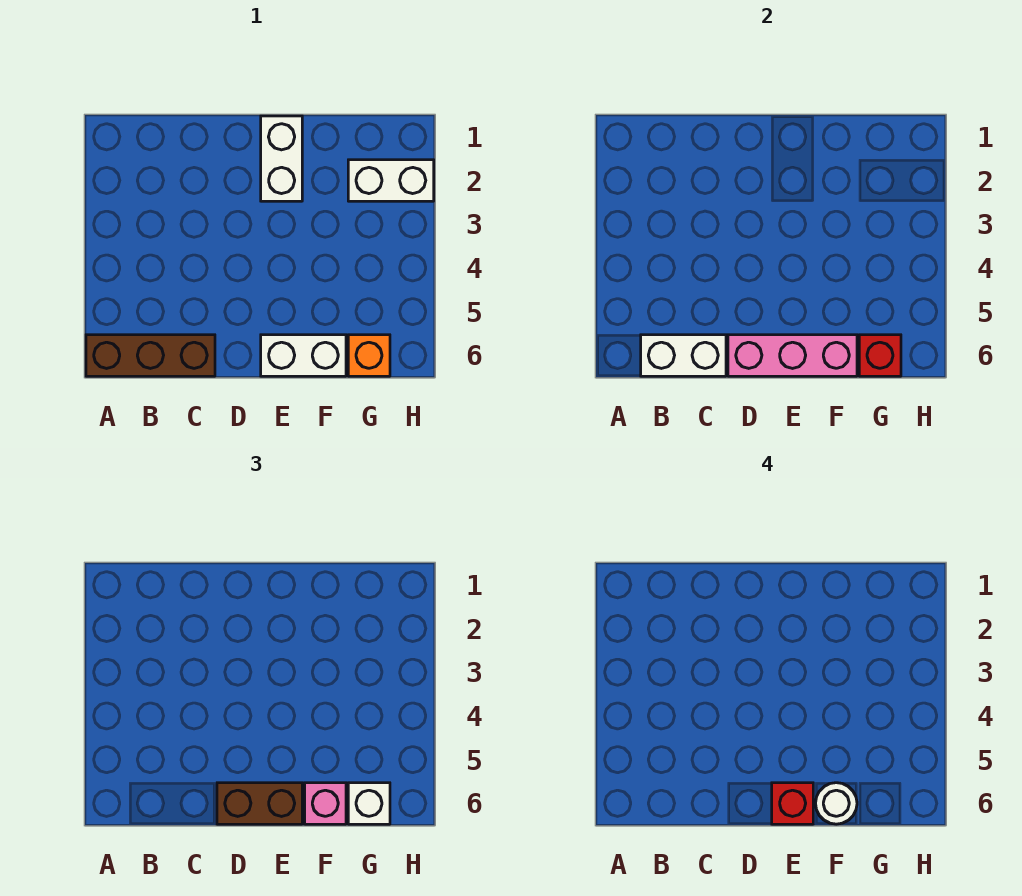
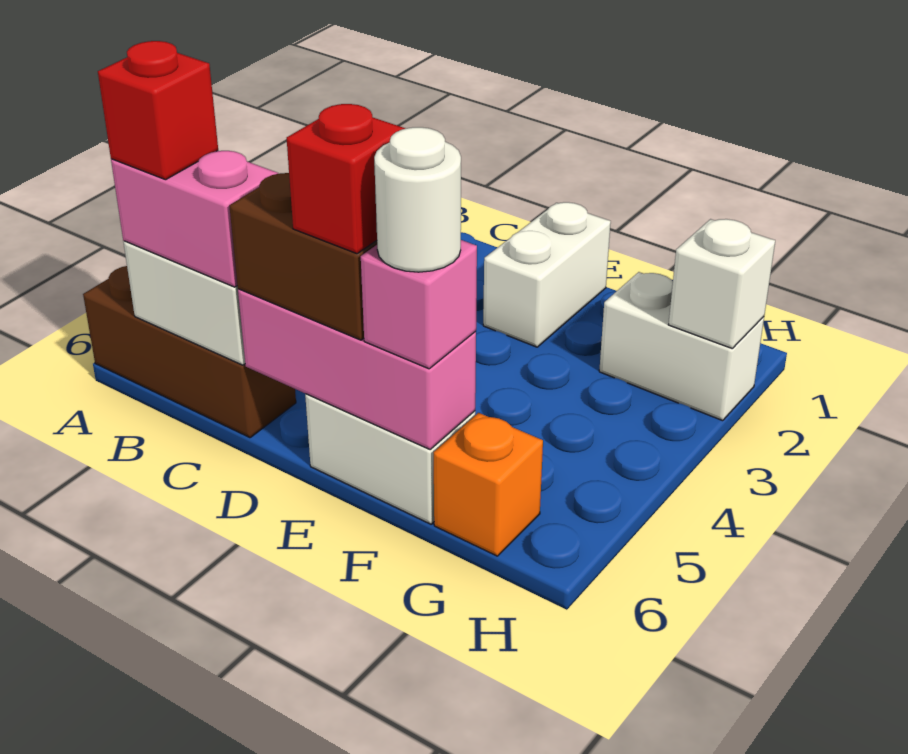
none -> pink 1x2 brick [111,151,278,287]
red 1x1 brick [859,335,901,376] -> red 1x1 brick moved to [98,41,218,180]
white 1x1 brick [348,783,390,824] -> white 1x1 brick moved to [669,219,775,348]

